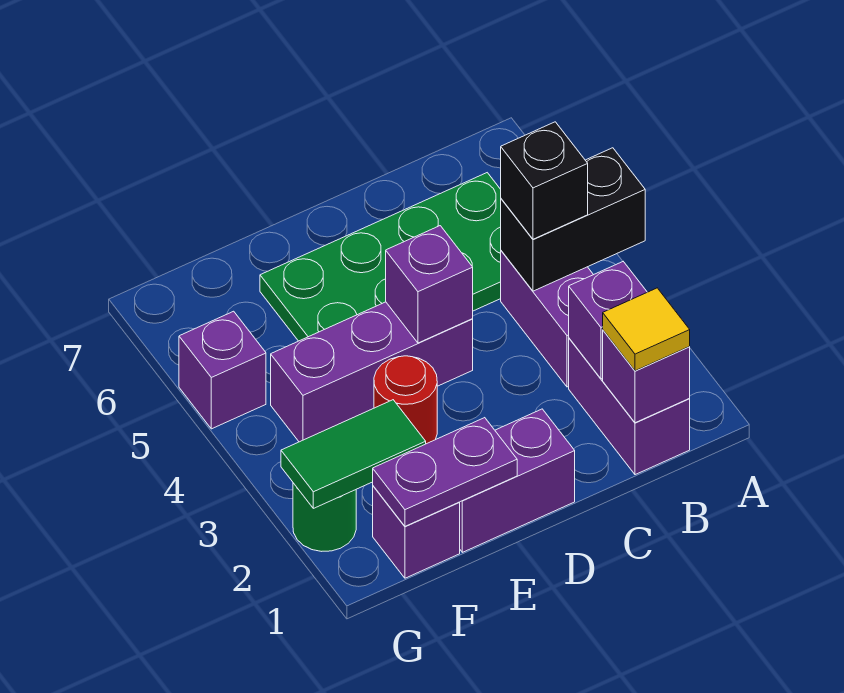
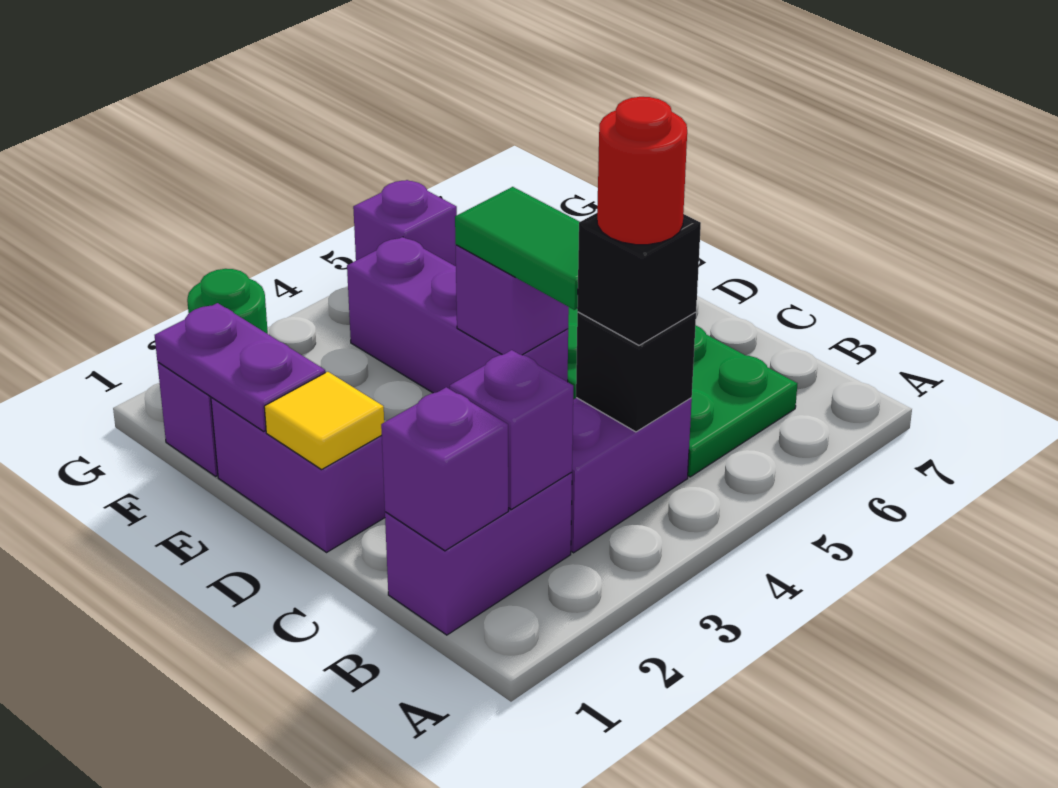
black 1x2 brick [501,148,645,291] -> black 1x1 brick [576,312,696,432]
yellow 1x1 tile [603,288,690,371] -> yellow 1x1 tile moved to [264,372,384,470]
red 1x1 round brick [374,356,437,444] -> red 1x1 round brick moved to [597,97,687,245]
green 1x2 tile [281,400,426,508] -> green 1x2 tile moved to [455,187,579,310]

